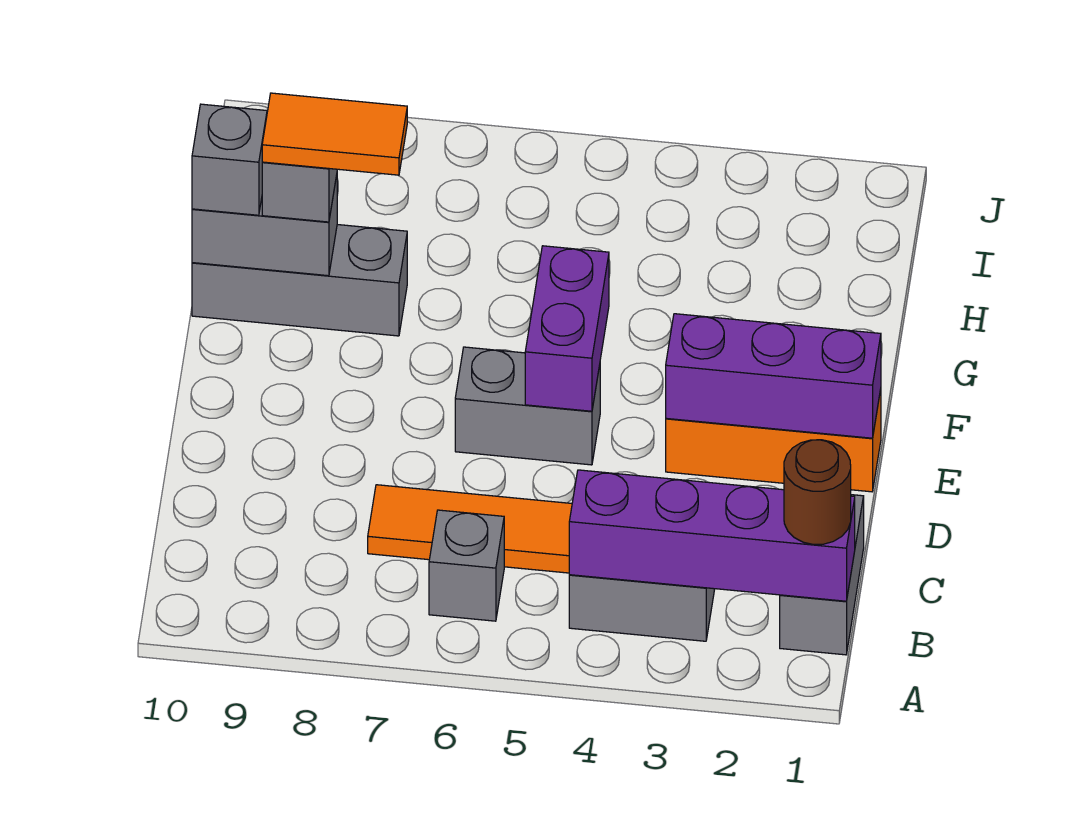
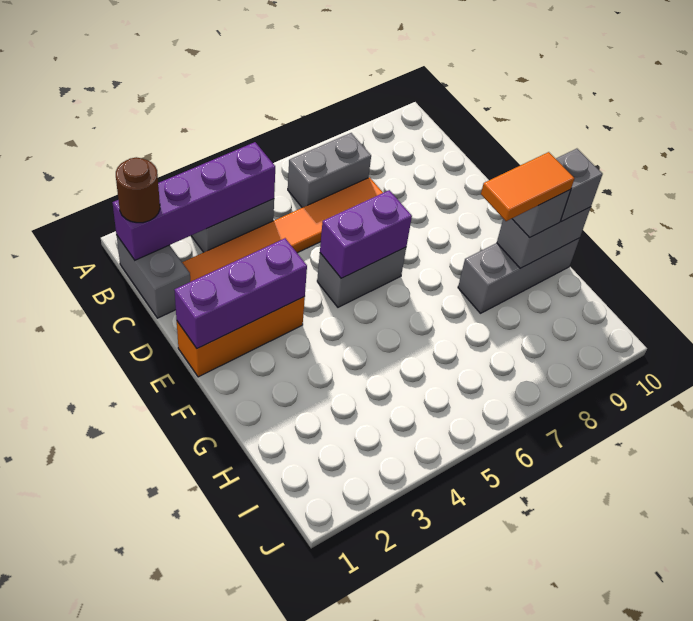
grey 1x1 brick [429,510,504,621] -> grey 1x2 brick [288,133,371,208]
purple 1x2 brick [525,246,609,411] -> purple 1x2 brick turned to [320,190,412,278]

